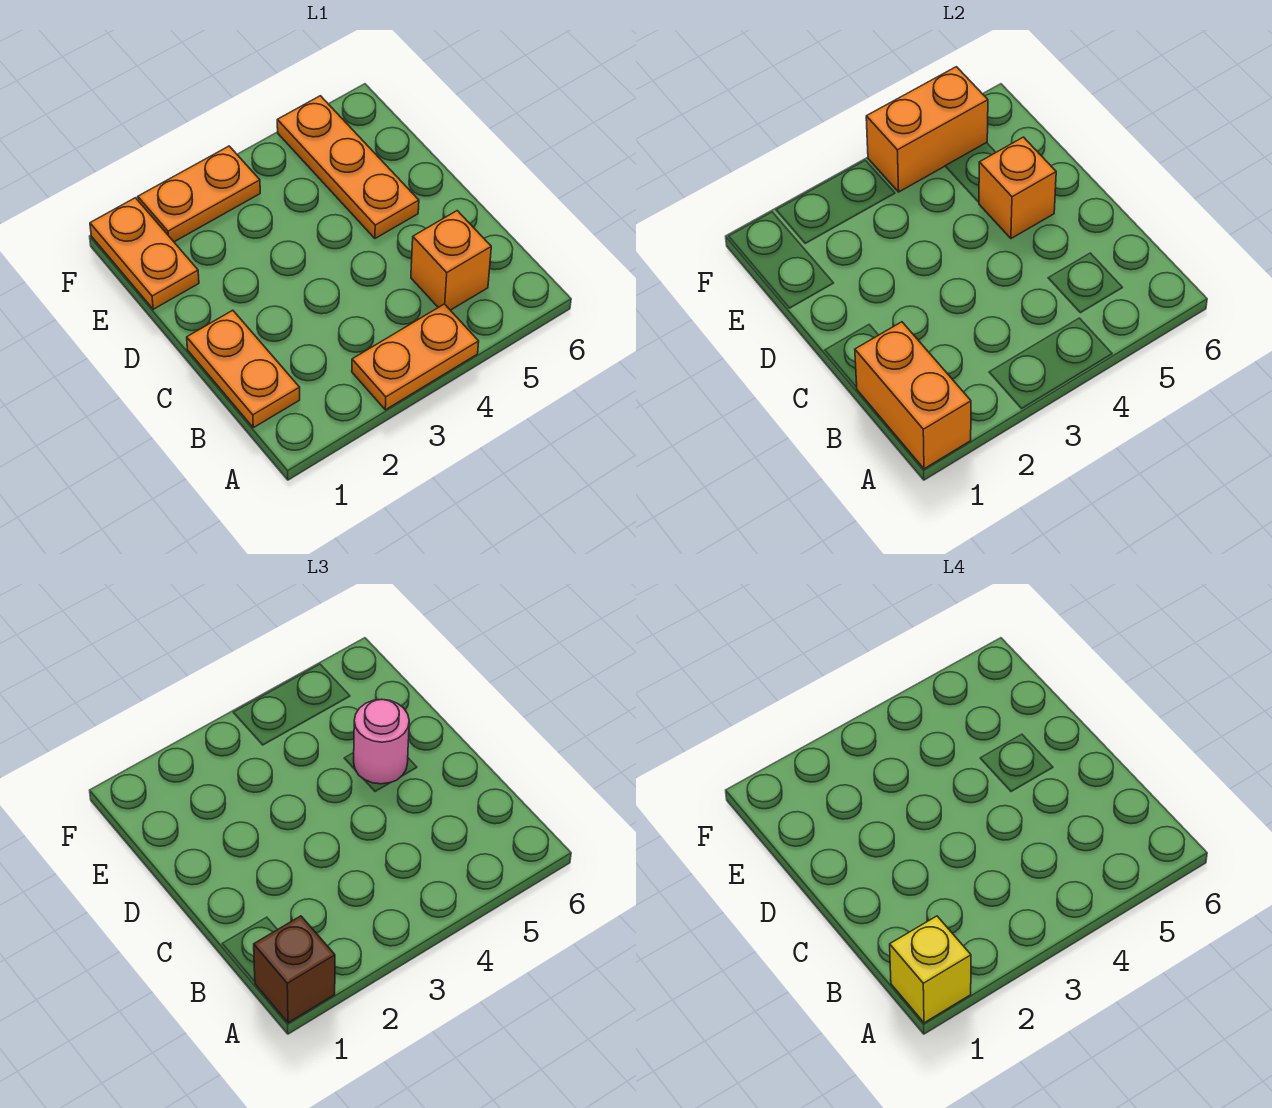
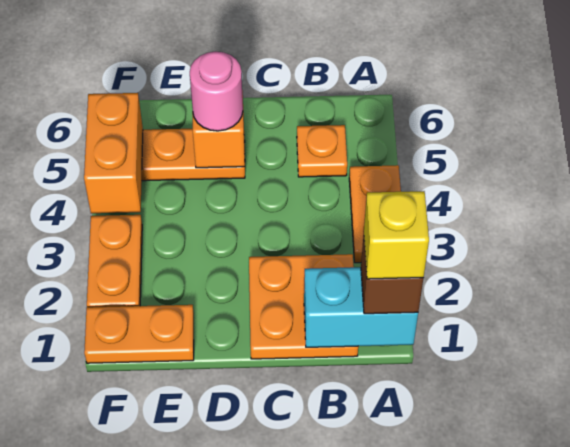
orange 1x2 brick [855,322,971,469] -> cyan 1x2 brick [304,267,418,347]
orange 1x2 plate [187,310,300,428] -> orange 2x2 plate [249,254,358,359]
orange 1x1 brick [411,211,491,310] -> orange 1x1 plate [297,125,347,177]

